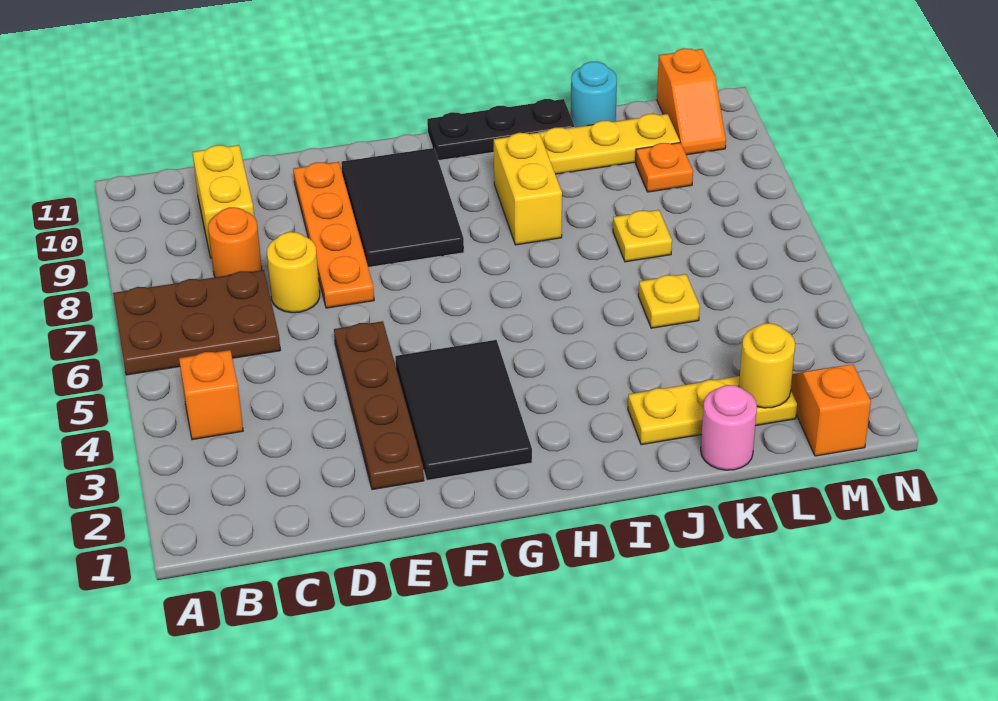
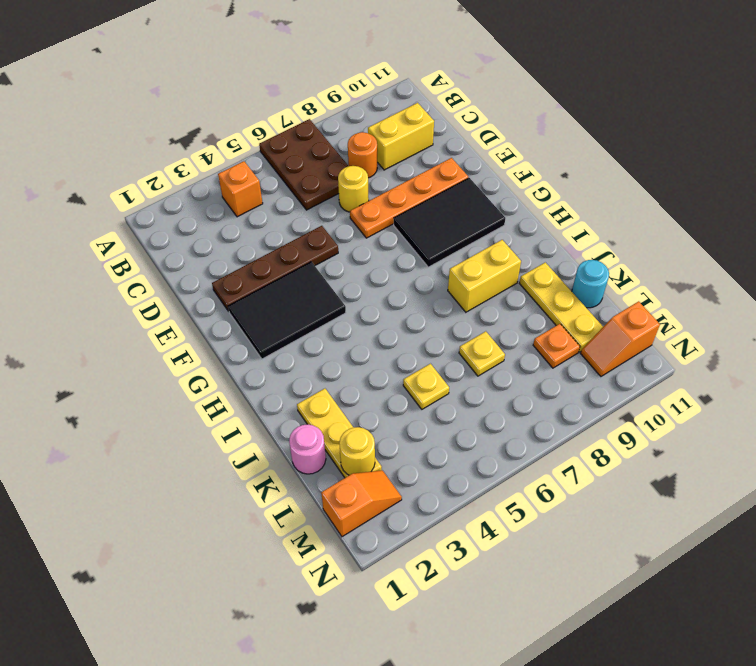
black 1x3 plate [427,99,575,160] -> none

